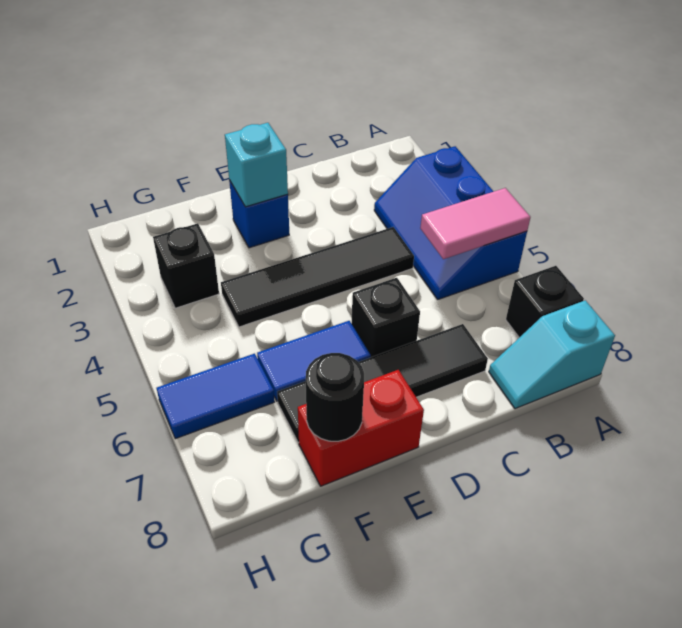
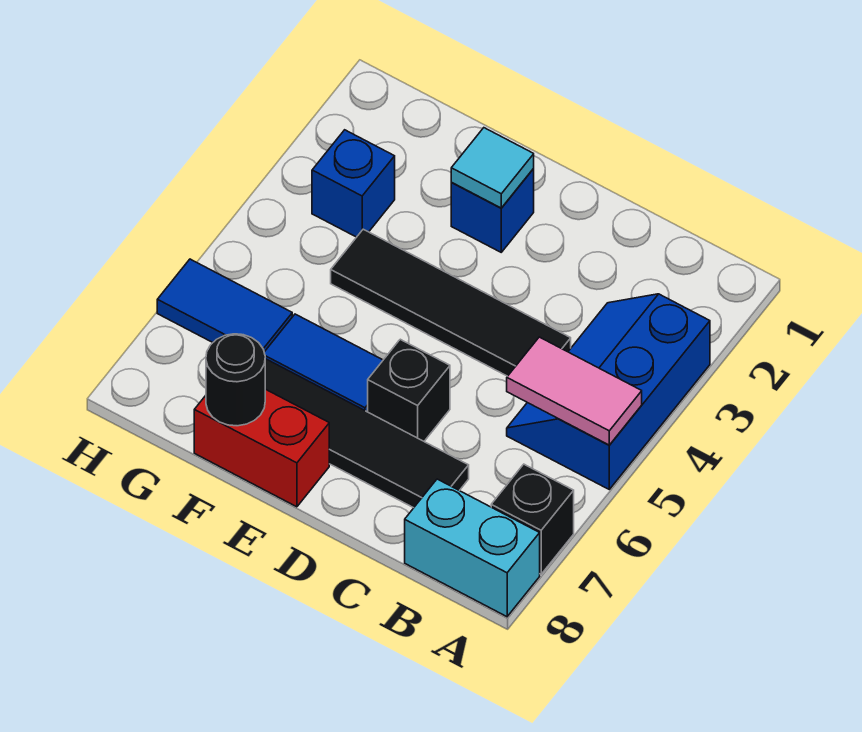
cyan 1x2 slope [489,300,615,409] -> cyan 1x2 brick [405,479,540,617]
cyan 1x1 brick [225,123,288,207] -> cyan 1x1 tile [451,128,534,208]
black 1x1 brick [153,223,219,308] -> blue 1x1 brick [312,130,395,237]

